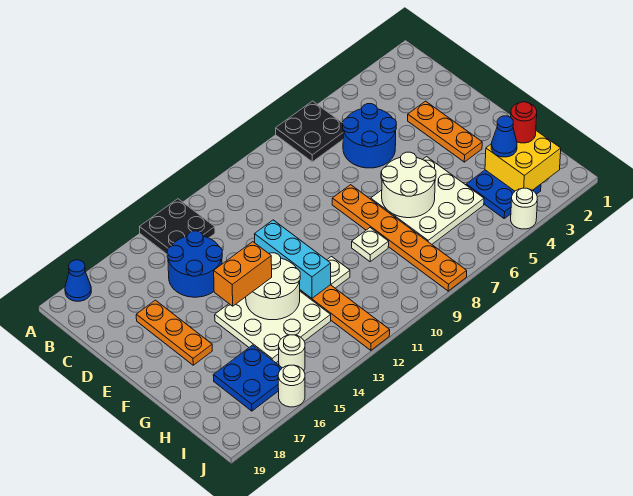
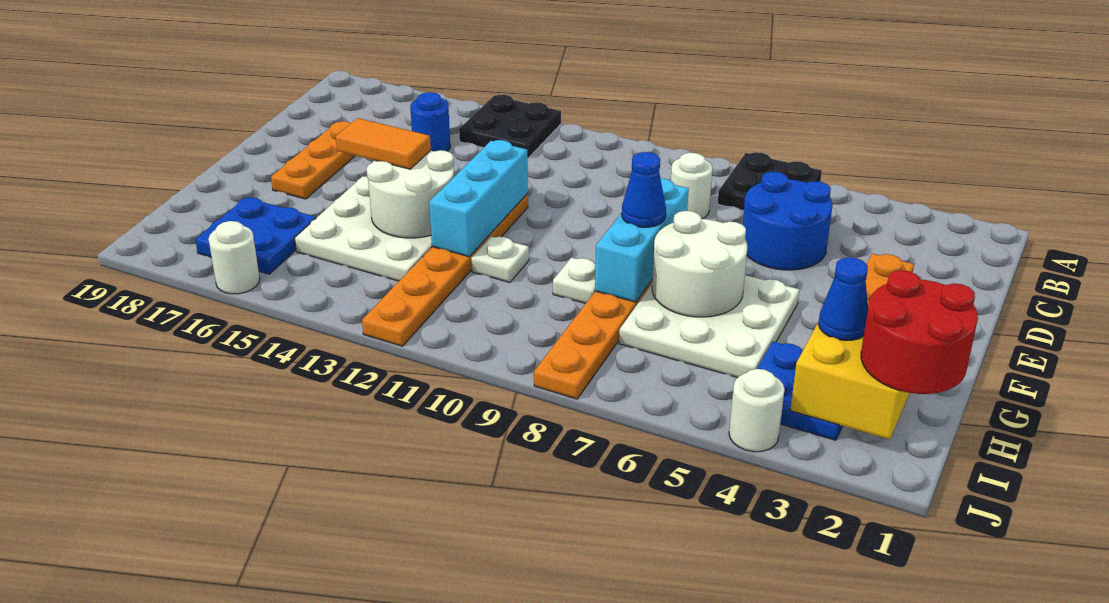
blue 1x1 cone [65,260,91,301] -> blue 1x1 cone moved to [622,152,666,227]
blue 2x2 round brick [167,231,222,297] -> blue 1x1 round brick [410,92,450,151]
none -> cyan 1x3 brick [595,178,689,302]
orange 1x2 brick [214,242,272,306] -> orange 1x2 tile [336,118,431,169]
red 1x1 round brick [511,102,537,143] -> red 2x2 round brick [861,270,978,394]
white 1x1 round brick [279,335,305,371] -> white 1x1 round brick moved to [671,153,712,219]

